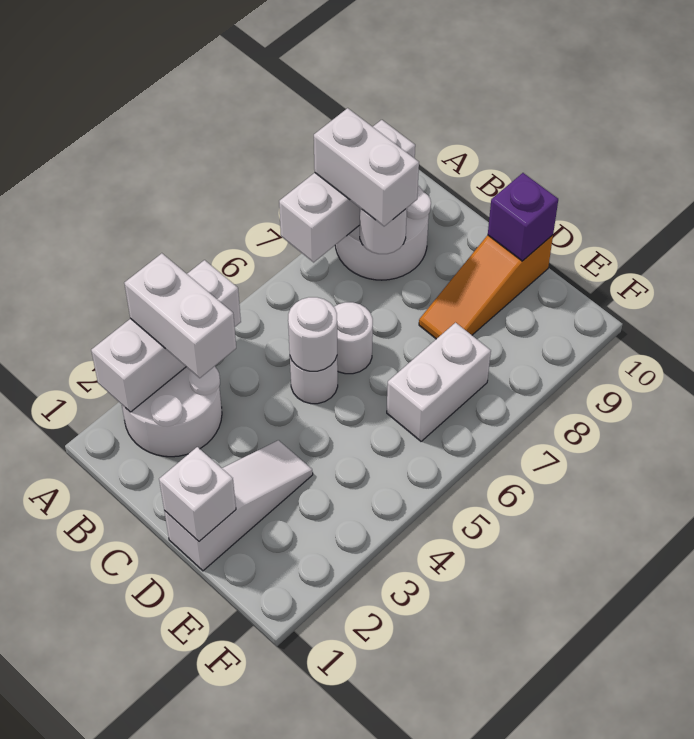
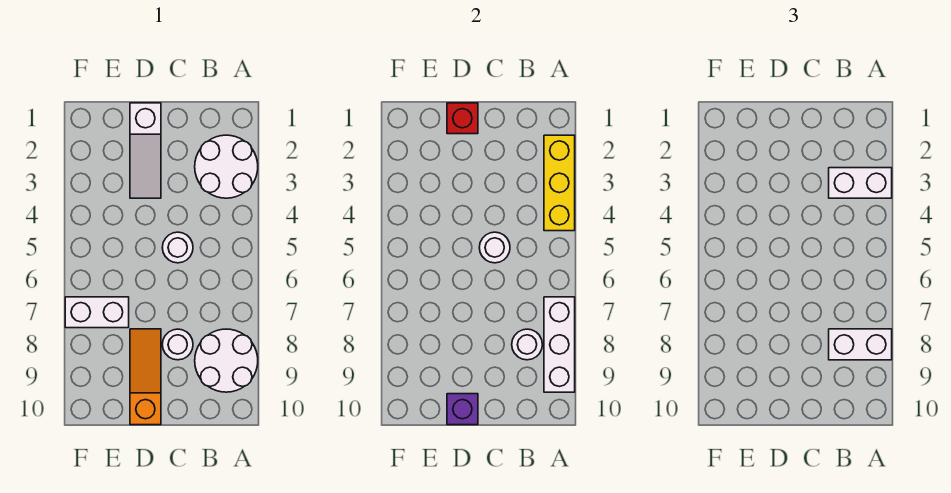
white 1x3 brick [91,260,241,412] -> yellow 1x3 brick [544,135,575,231]
white 1x1 round brick [334,302,373,374] -> white 1x1 round brick moved to [162,329,193,360]
white 1x1 brick [159,447,236,541] -> red 1x1 brick [447,103,478,134]
white 1x2 brick [387,323,491,441] -> white 1x2 brick turned to [65,297,129,328]

